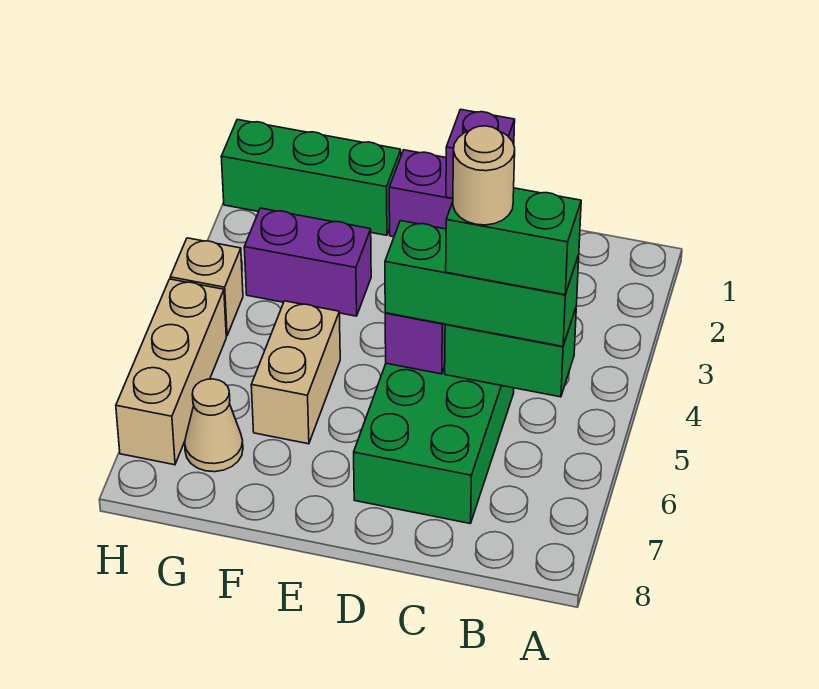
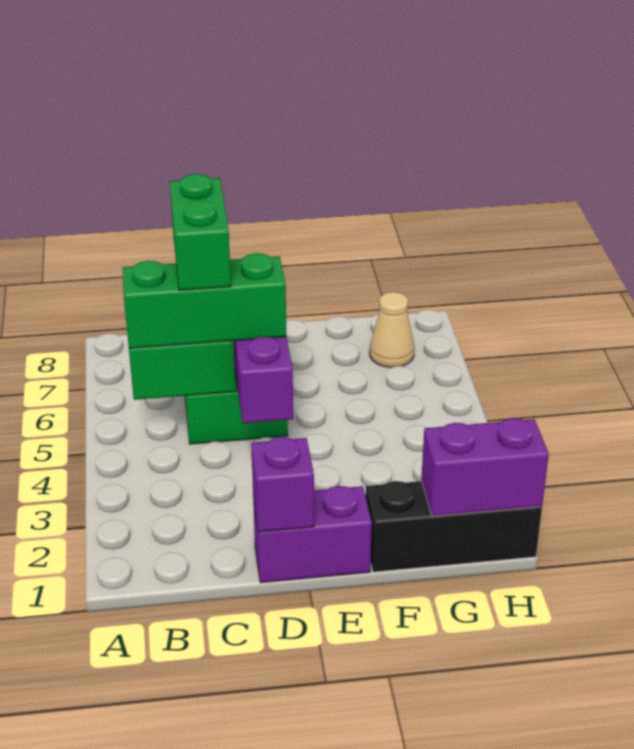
green 1x2 brick [446,188,581,295] -> green 1x2 brick turned to [170,174,231,290]
tan 1x1 round brick [453,126,515,225] -> none
green 1x3 brick [221,120,401,235] -> black 1x3 brick [365,481,542,572]
purple 1x2 brick [244,208,371,316] -> purple 1x2 brick moved to [421,418,549,516]
tan 1x2 brick [251,301,340,444] -> none
tan 1x1 brick [170,238,243,336] -> none
tan 1x3 brick [116,279,226,465] -> none

